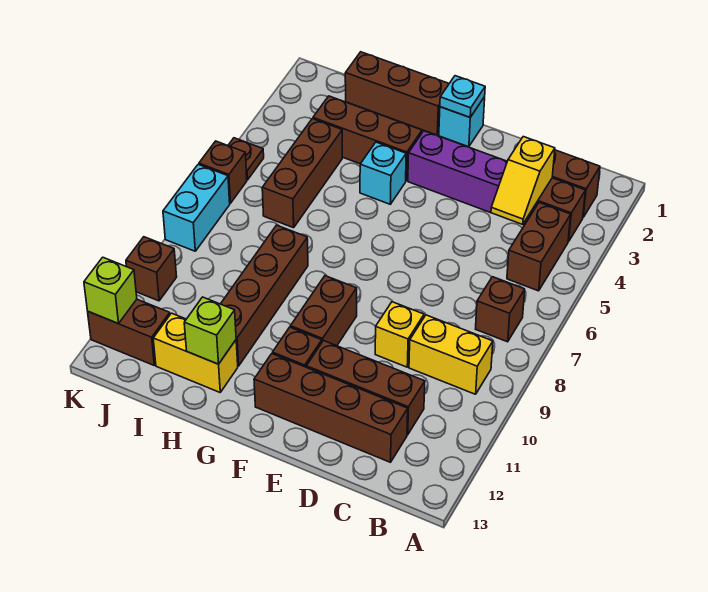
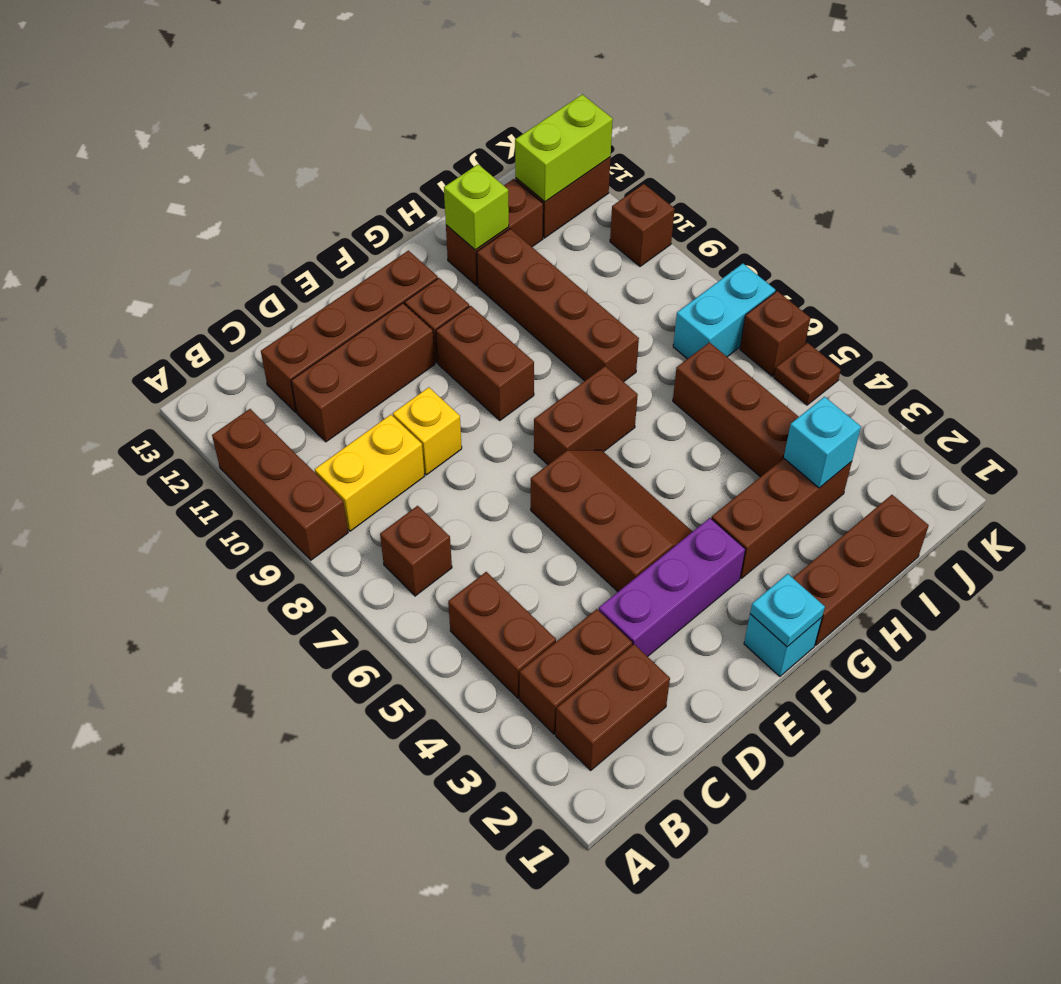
none -> brown 1x3 brick [212,409,348,560]
yellow 1x2 slope [491,137,555,224] -> none
none -> brown 2x3 slope [531,450,693,592]
none -> brown 1x2 brick [534,366,638,465]
cyan 1x1 brick [360,142,406,204] -> cyan 1x1 brick moved to [784,397,861,488]
yellow 1x2 brick [153,313,238,392] -> brown 1x2 brick [446,179,543,286]
cyan 1x2 brick [163,164,230,251] -> cyan 1x2 brick turned to [673,264,775,359]
lime 1x1 brick [84,257,137,323] -> lime 1x2 brick [515,94,613,202]

